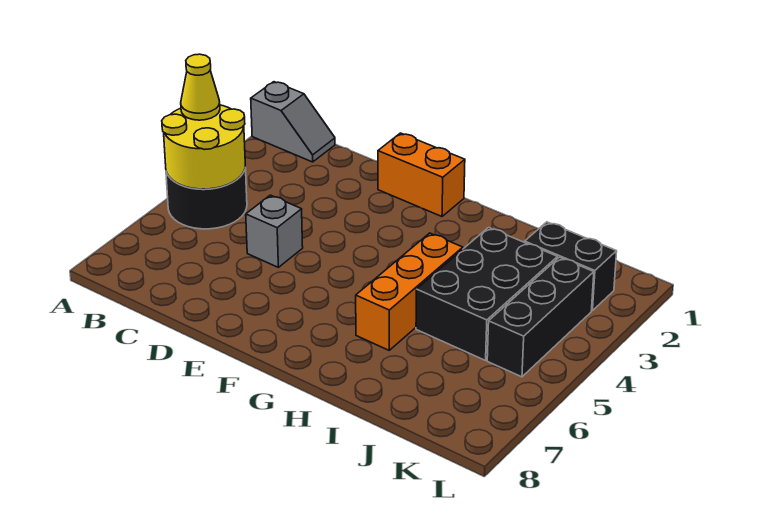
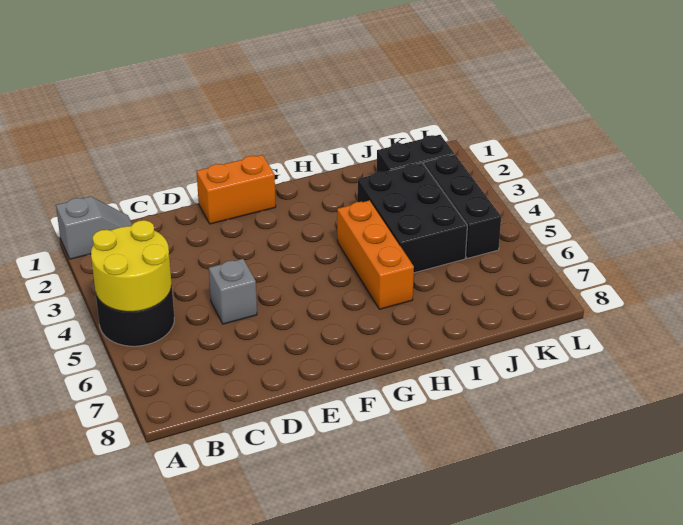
yellow 1x1 cone [181,54,220,120] -> none

